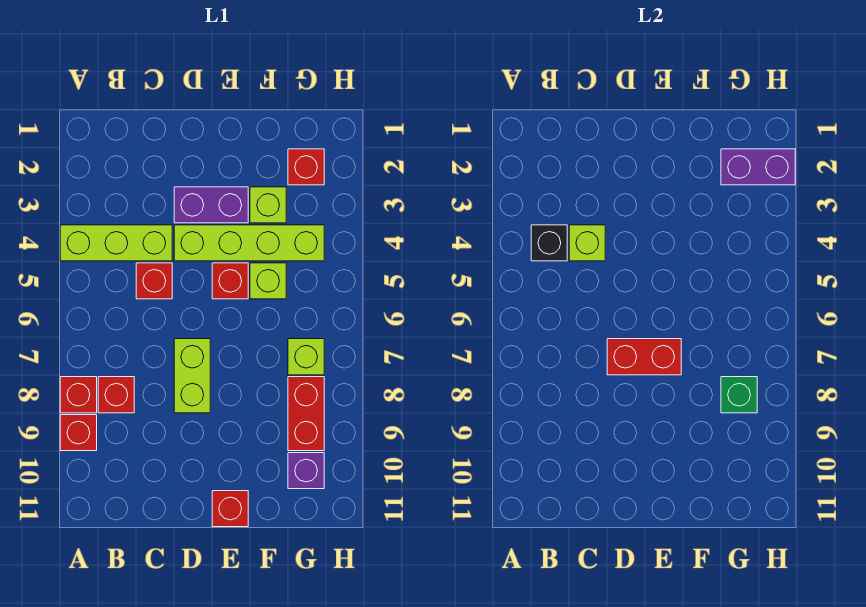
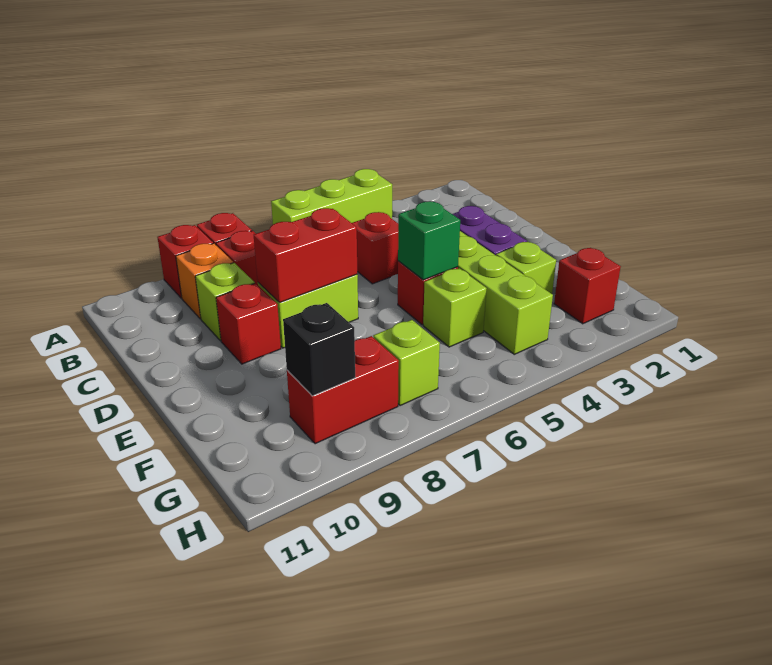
lime 1x3 brick [60,225,172,261] -> lime 1x3 brick turned to [271,169,392,224]
black 1x1 brick [531,225,567,261] -> black 1x1 brick moved to [283,303,355,396]
none -> orange 1x1 brick [176,243,233,319]
lime 1x1 brick [569,225,605,261] -> lime 1x1 brick moved to [195,263,255,341]
red 1x2 brick [607,339,681,375] -> red 1x2 brick turned to [254,208,357,303]
red 1x1 brick [212,491,248,527] -> red 1x1 brick moved to [216,283,281,364]
purple 1x2 brick [721,149,795,185] -> none
green 1x1 brick [721,377,757,413] -> green 1x1 brick moved to [398,201,460,280]
purple 1x1 brick [288,453,324,489] -> none

